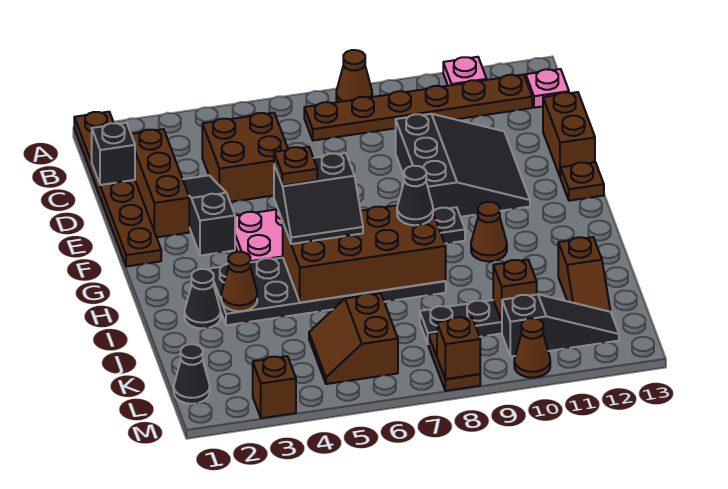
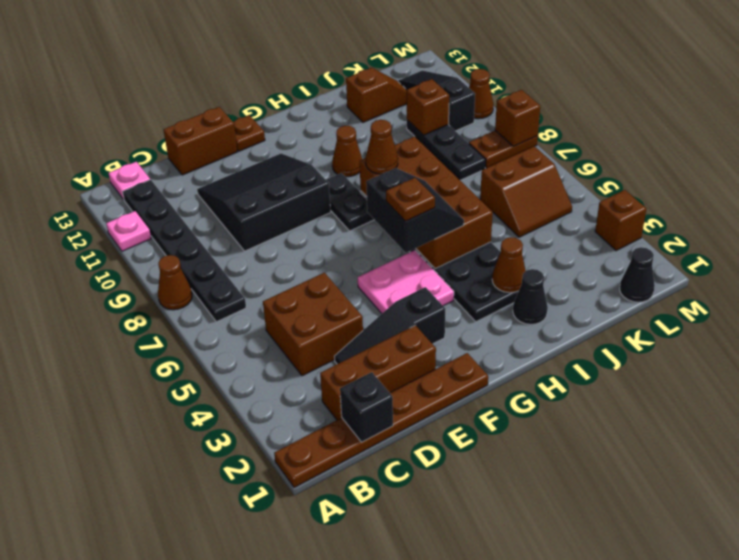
brown 1x6 plate [304,75,532,141] -> black 1x6 plate [123,180,246,322]
black 1x1 cone [397,166,433,225] -> brown 1x1 cone [366,120,398,174]

